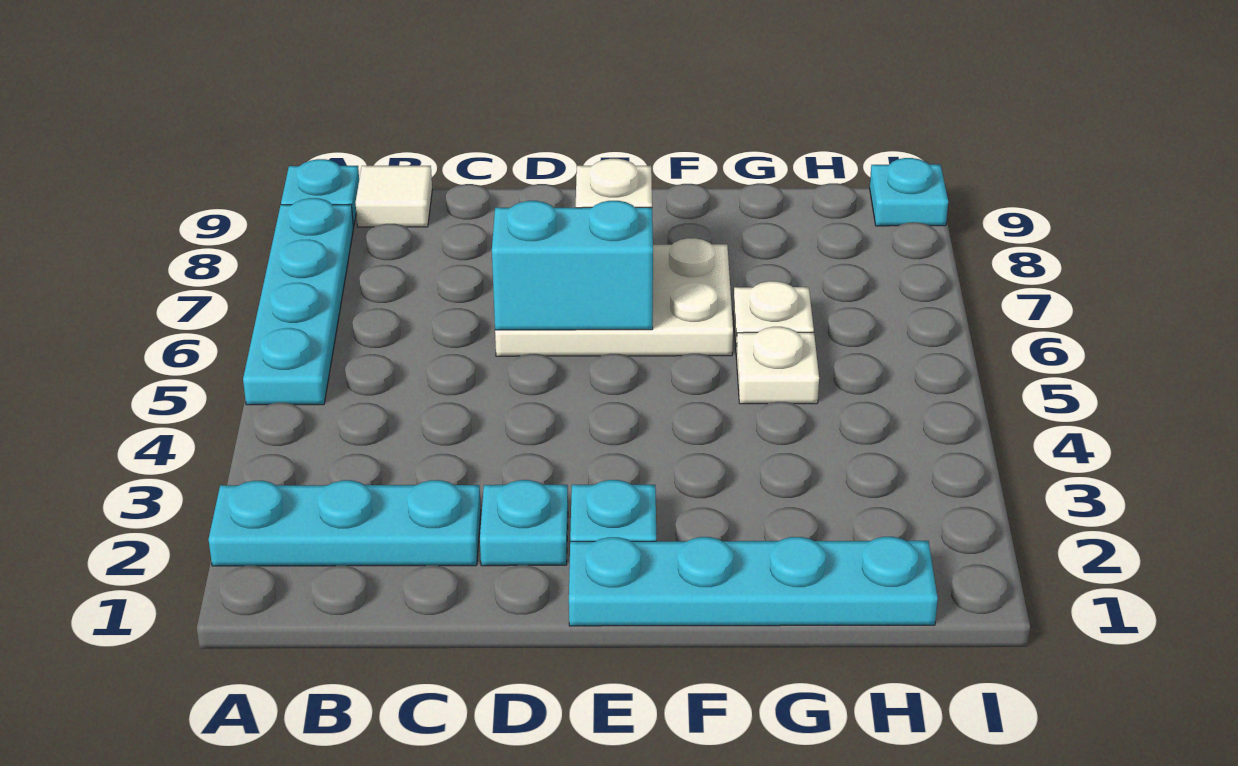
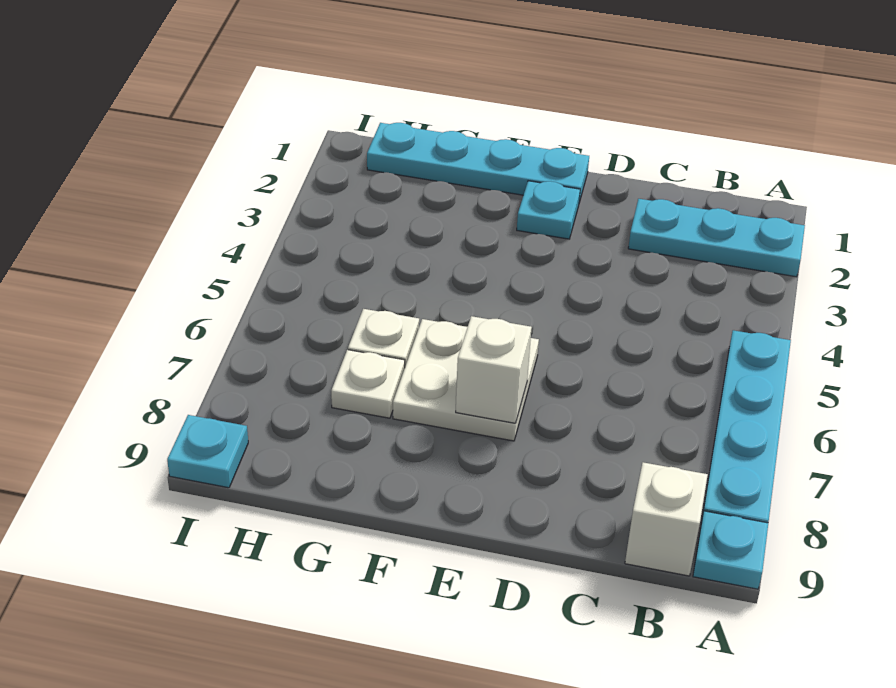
white 1x1 tile [356,166,432,227] -> white 1x1 brick [625,462,708,576]
cyan 1x1 plate [480,480,568,566] -> none
white 2x3 plate [495,238,733,356] -> white 2x2 plate [393,319,539,441]
cyan 1x2 brick [492,201,653,330] -> none
white 1x1 plate [736,327,819,404] -> white 1x1 plate moved to [331,350,405,418]

